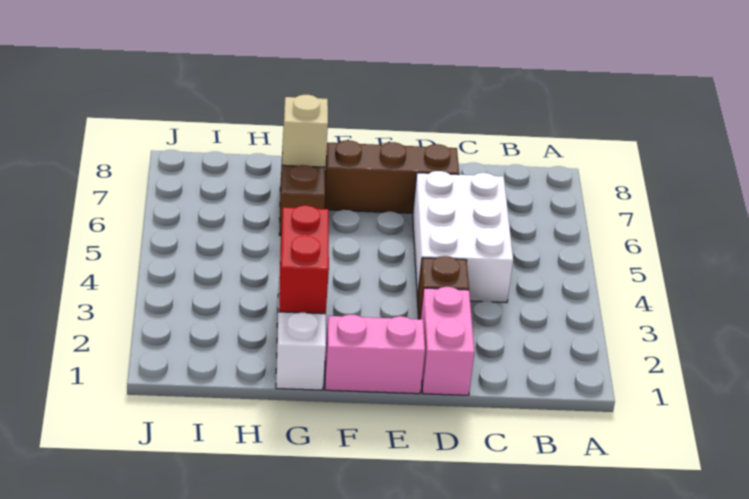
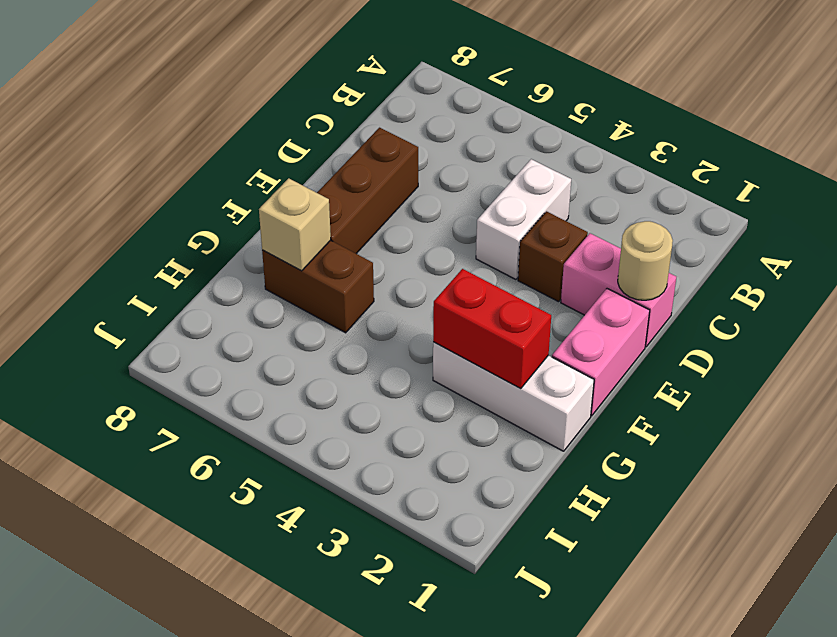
white 2x3 brick [413,171,513,303] -> white 1x2 brick [476,159,571,279]
none -> tan 1x1 round brick [618,221,673,300]

